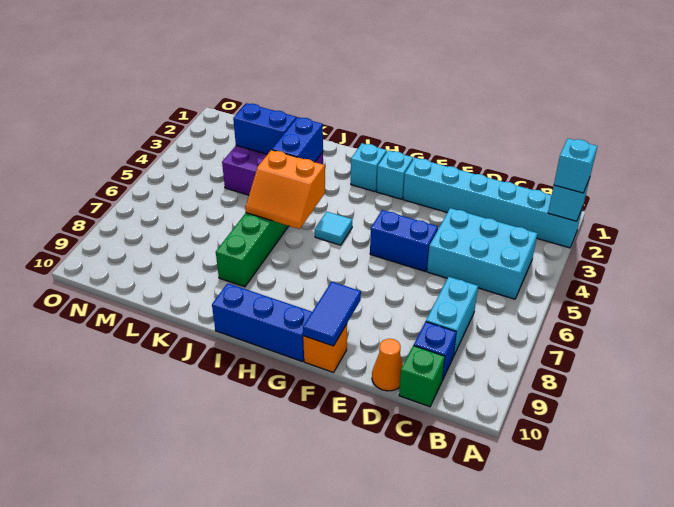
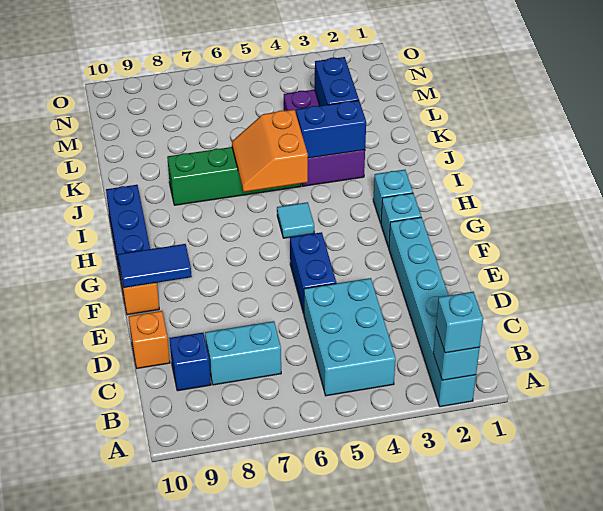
green 1x1 brick [399,346,445,407] -> none
orange 1x1 cone [372,339,403,391] -> orange 1x1 brick [129,311,170,368]

